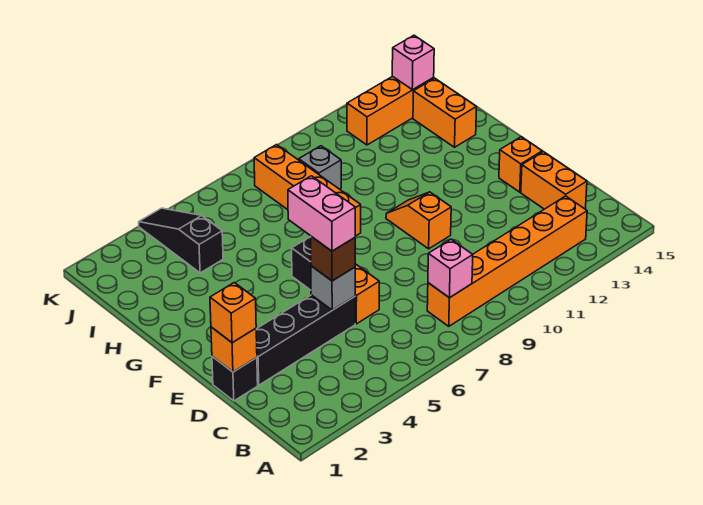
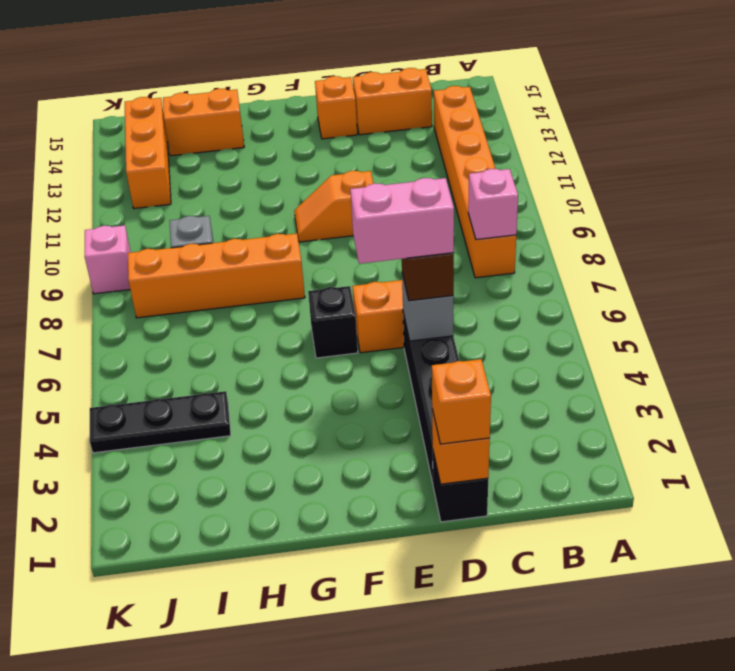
black 1x3 slope [139,208,223,273] -> black 1x3 plate [90,391,231,453]
pink 1x1 brick [392,35,434,90] -> pink 1x1 brick moved to [84,225,131,294]

